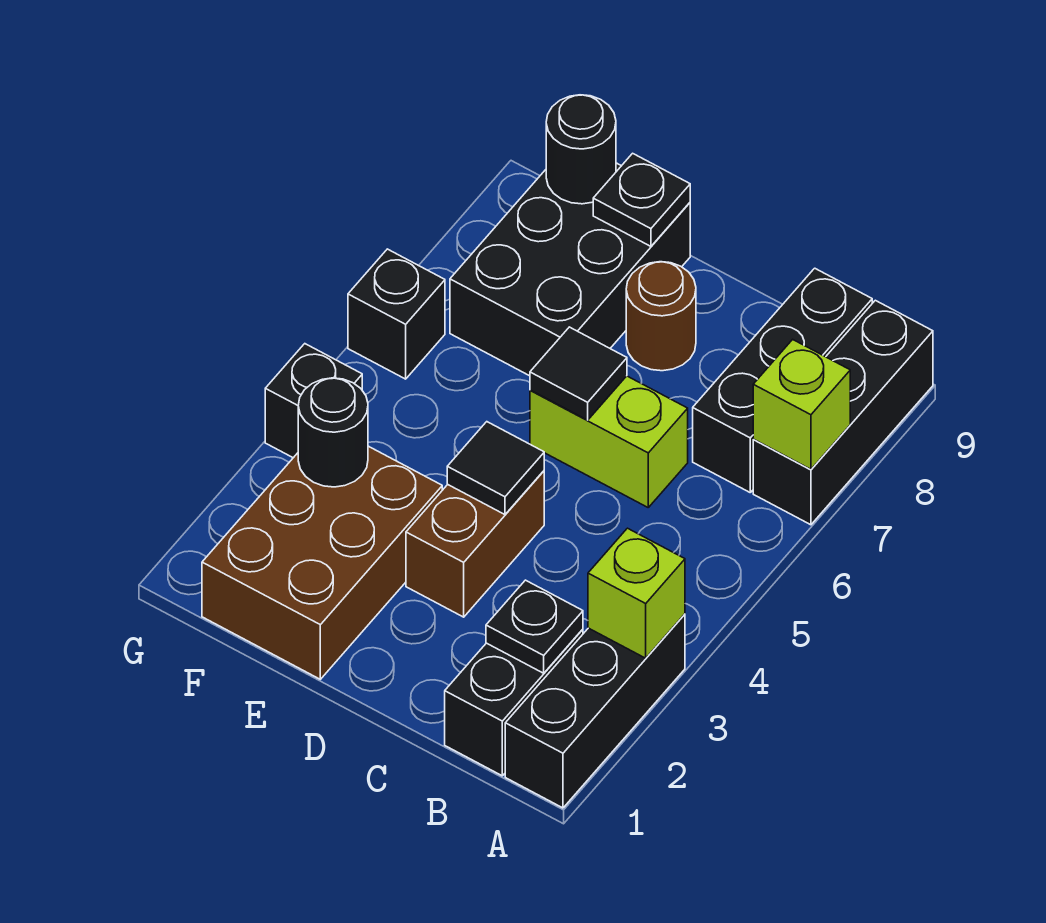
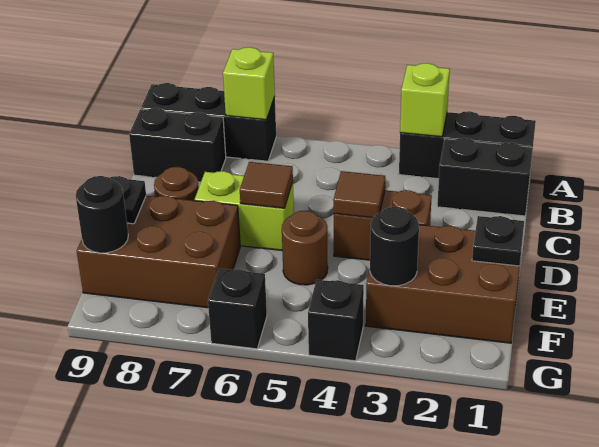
black 1x1 plate [486,580,583,673] -> black 1x1 plate moved to [472,216,524,266]
black 1x3 brick [693,268,872,492] -> black 1x2 brick [129,108,226,182]
lime 1x2 brick [530,376,688,507] -> lime 1x2 brick turned to [195,171,294,250]
black 1x1 tile [447,422,544,515] -> brown 1x1 tile [334,171,385,218]
black 1x1 tile [530,327,627,420] -> brown 1x1 tile [240,162,293,208]
none -> brown 1x1 round brick [282,211,328,285]
black 2x3 brick [450,163,690,376] -> brown 2x3 brick [77,196,240,308]

